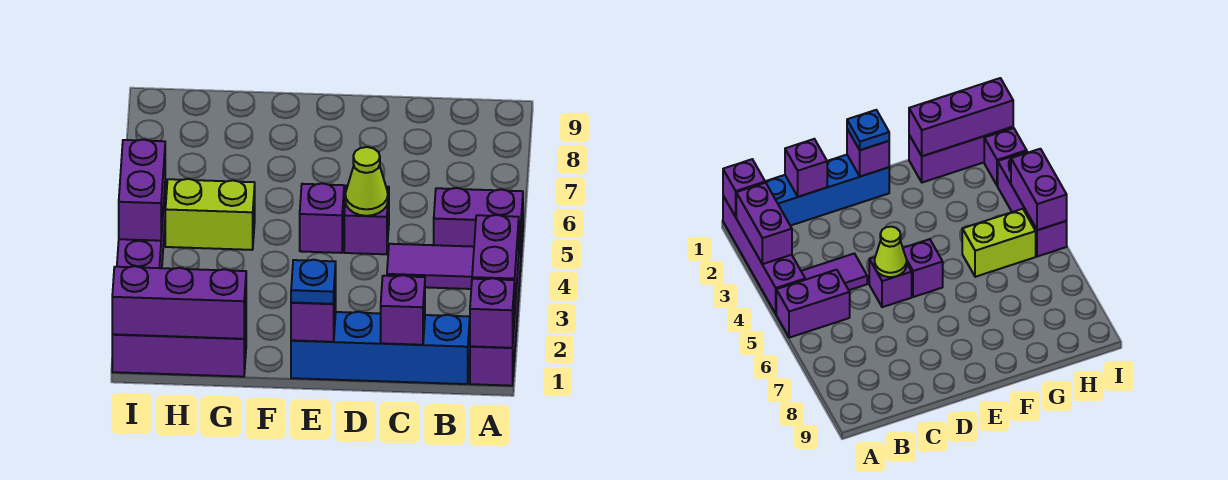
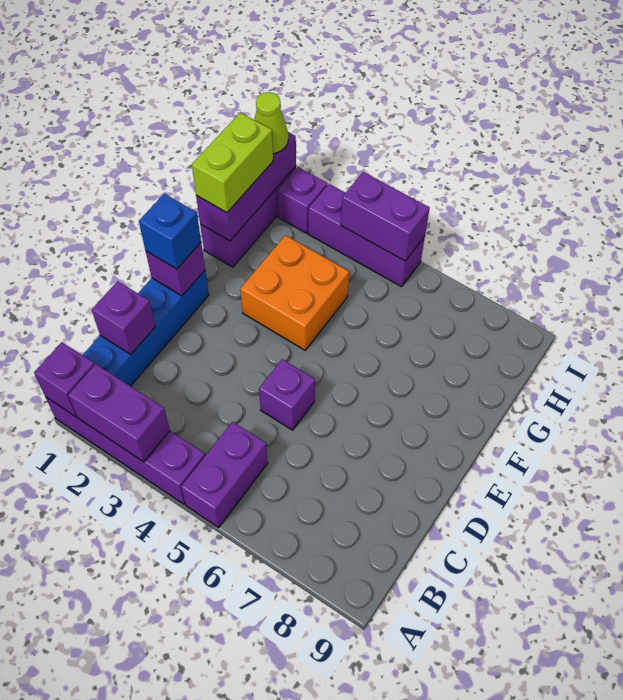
purple 1x2 tile [387,244,474,289] -> none
lime 1x1 cone [345,147,388,216] -> lime 1x1 cone moved to [254,92,288,154]
blue 1x1 plate [291,260,336,304] -> blue 1x1 brick [139,194,201,269]
purple 1x1 brick [300,183,344,253] -> none
none -> orange 2x2 brick [240,235,349,350]
lime 1x2 brick [165,179,255,250] -> lime 1x2 brick moved to [192,113,273,213]

